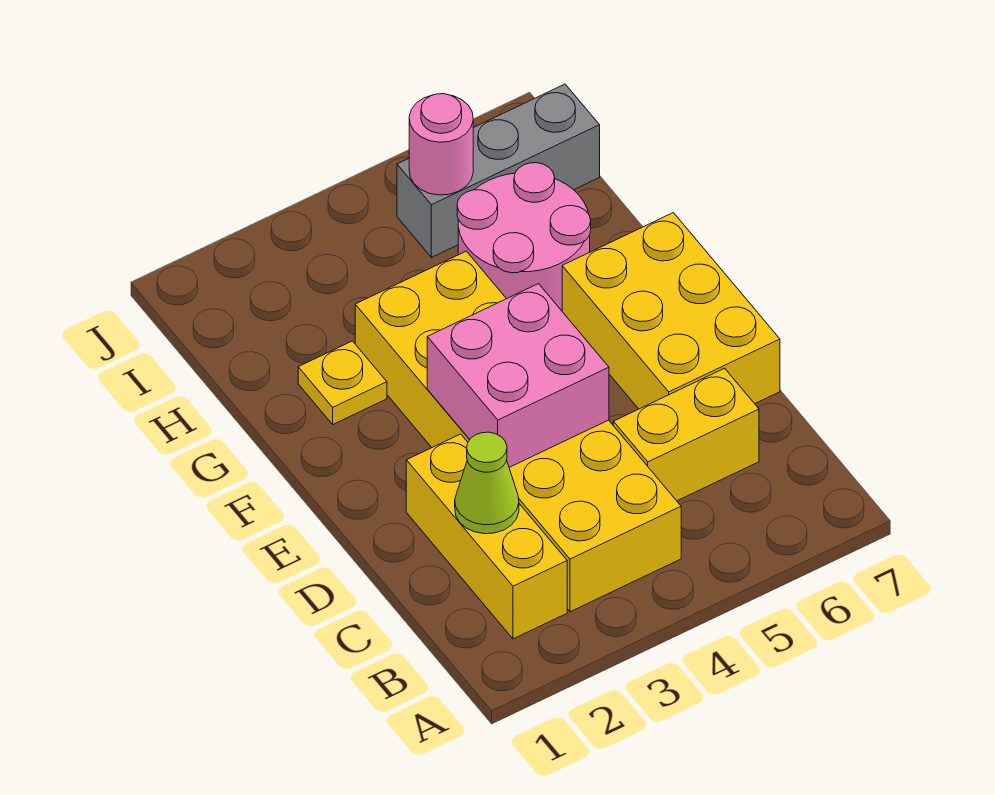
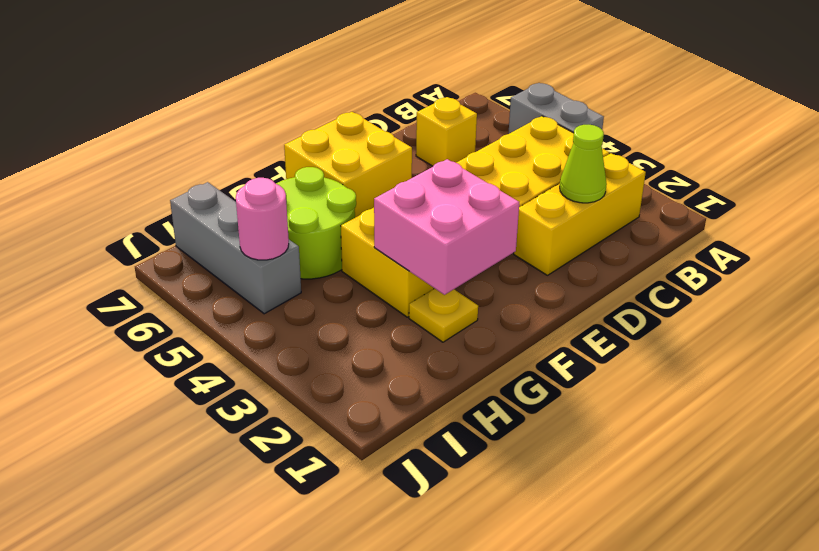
none -> grey 1x2 brick [508,83,604,134]
yellow 1x2 brick [613,368,759,501] -> yellow 1x1 brick [416,97,477,166]
pink 2x2 brick [427,284,609,467] -> pink 2x2 brick moved to [374,159,519,295]
yellow 2x3 brick [562,213,780,409] -> yellow 2x2 brick [284,112,412,217]
pink 2x2 round brick [457,163,591,311] -> lime 2x2 round brick [276,167,356,279]

